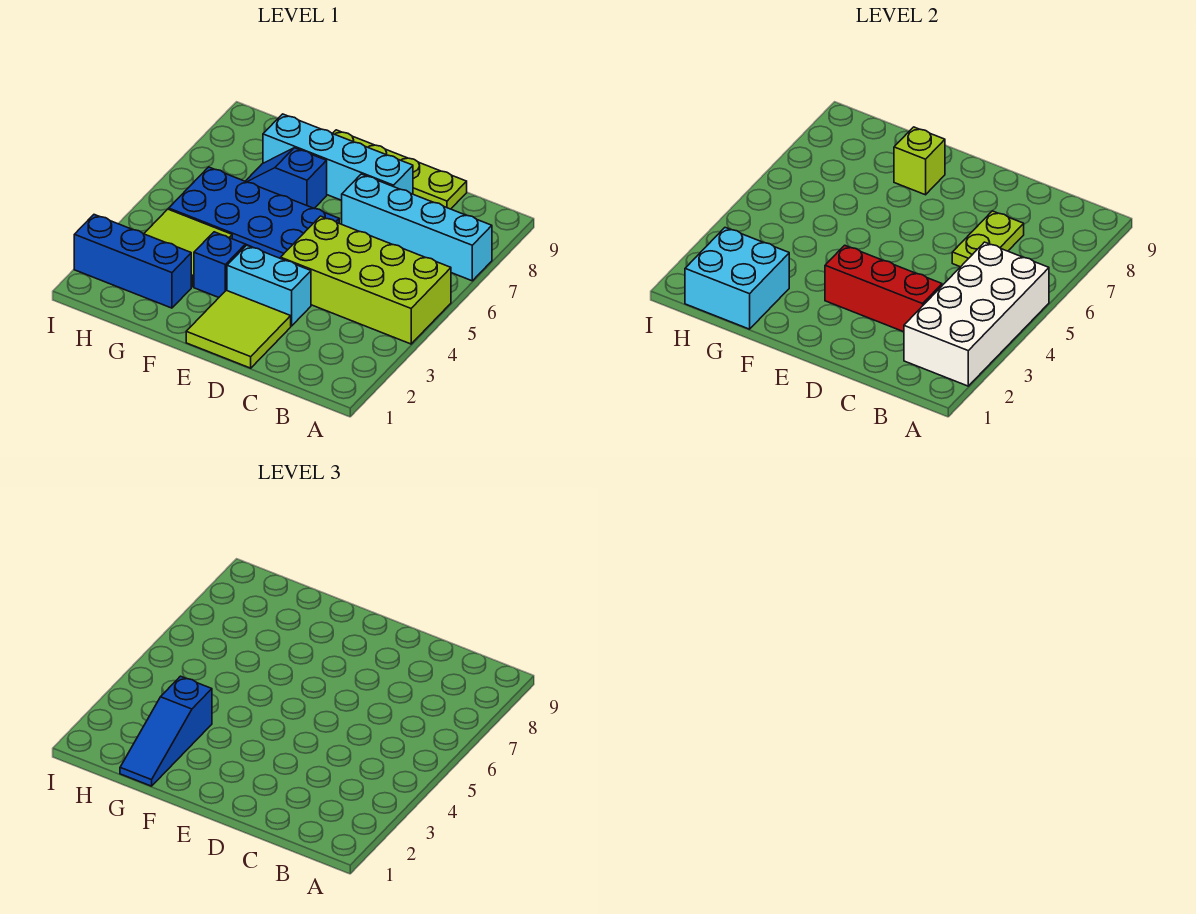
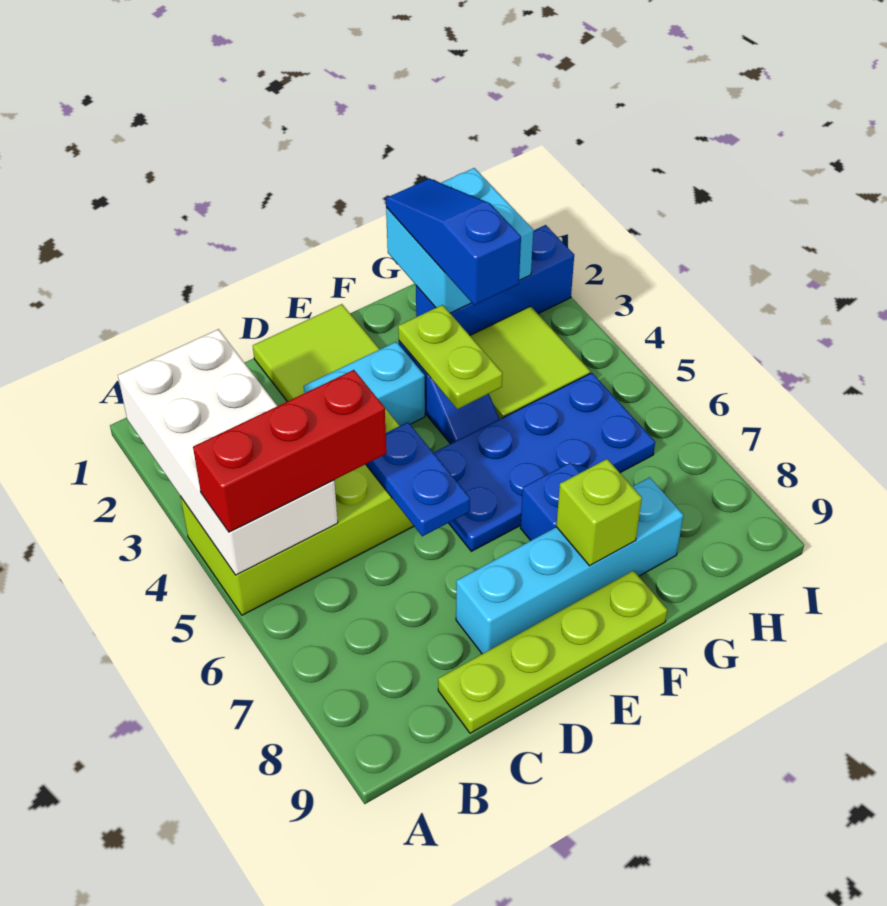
cyan 1x4 brick [342,174,492,281] -> none
red 1x3 brick [825,245,942,332] -> red 1x3 brick moved to [193,370,387,532]
lime 1x2 plate [952,211,1024,267] -> lime 1x2 plate moved to [398,305,502,409]
none -> blue 1x2 plate [366,422,470,536]

